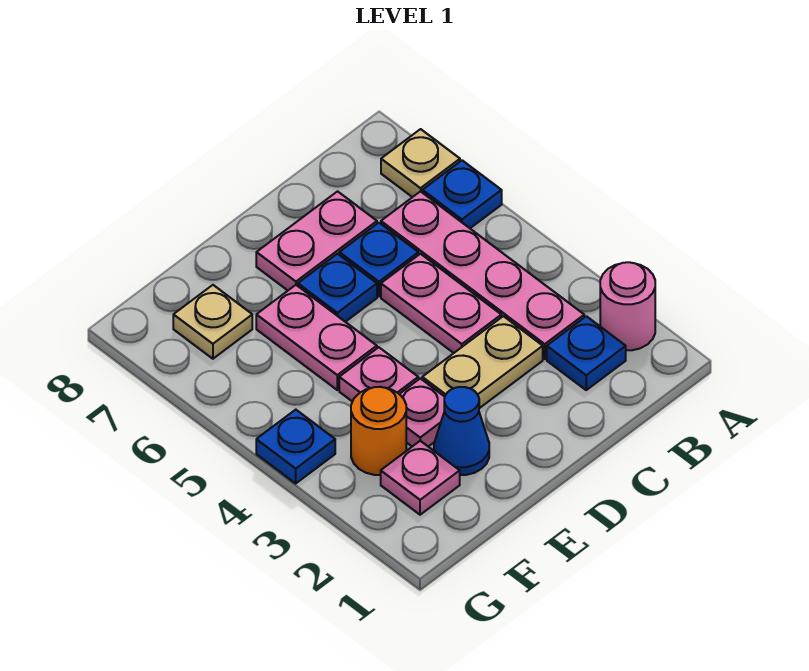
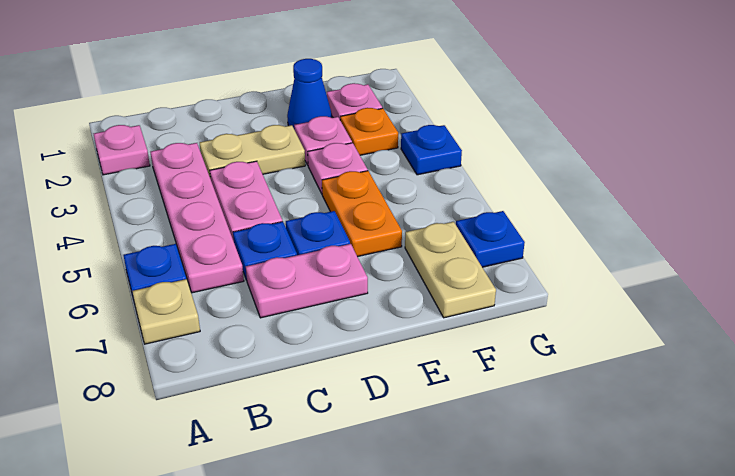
pink 1x1 round brick [600,262,655,350] -> pink 1x1 plate [94,125,150,175]
blue 1x1 plate [547,316,626,390] -> blue 1x1 plate moved to [456,211,525,267]
pink 1x2 plate [256,285,377,390] -> orange 1x2 plate [322,171,402,257]
orange 1x1 round brick [351,387,406,475] -> orange 1x1 plate [340,108,398,155]
tan 1x1 plate [173,285,252,359] -> tan 1x2 plate [405,222,496,318]

